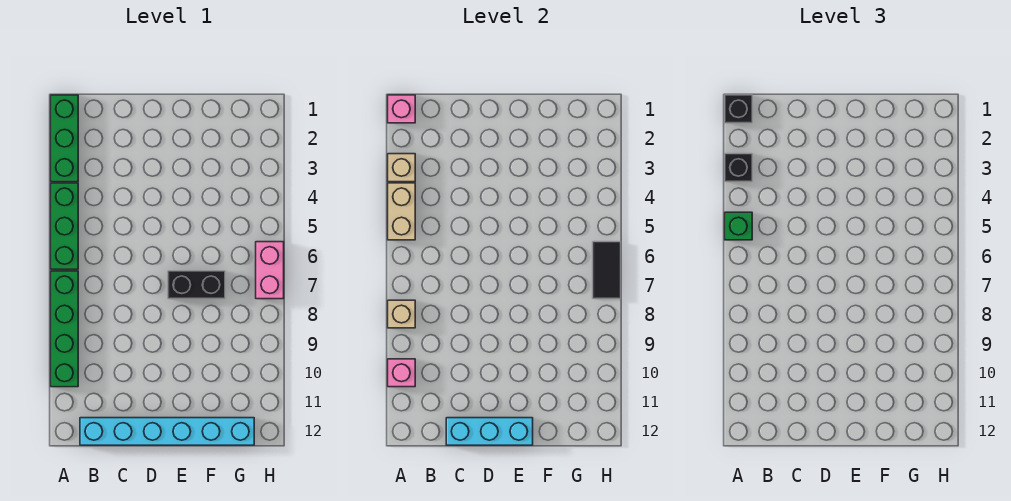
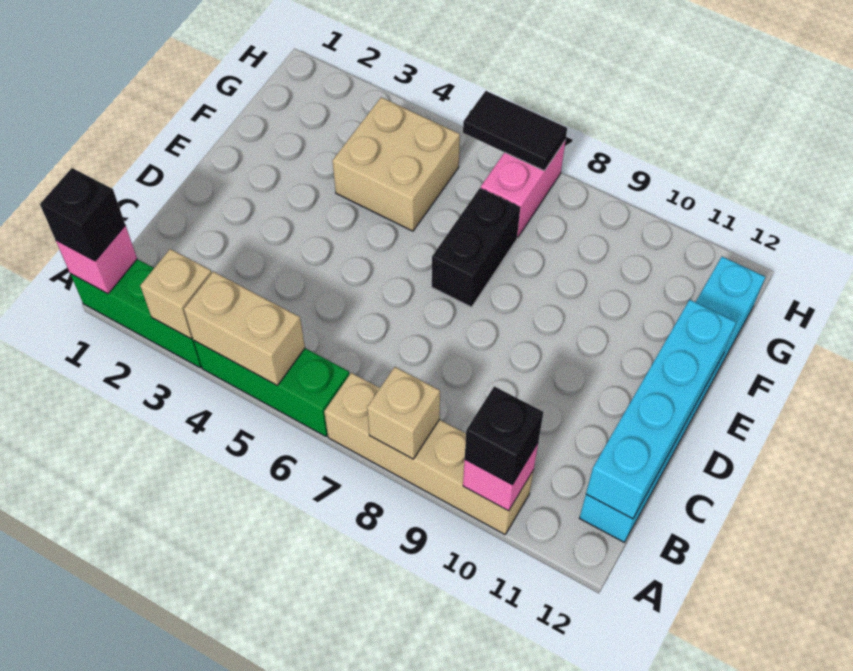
black 1x1 brick [725,154,752,182] -> black 1x1 brick moved to [465,386,543,485]
green 1x1 brick [725,212,752,240] -> none
green 1x4 brick [51,271,78,387] -> tan 1x4 brick [324,373,534,534]
cyan 1x3 brick [446,418,533,445] -> cyan 1x4 brick [586,300,736,519]
none -> tan 2x2 brick [332,97,460,231]
pink 1x2 brick [256,242,284,299] -> pink 1x2 brick turned to [481,140,566,237]

